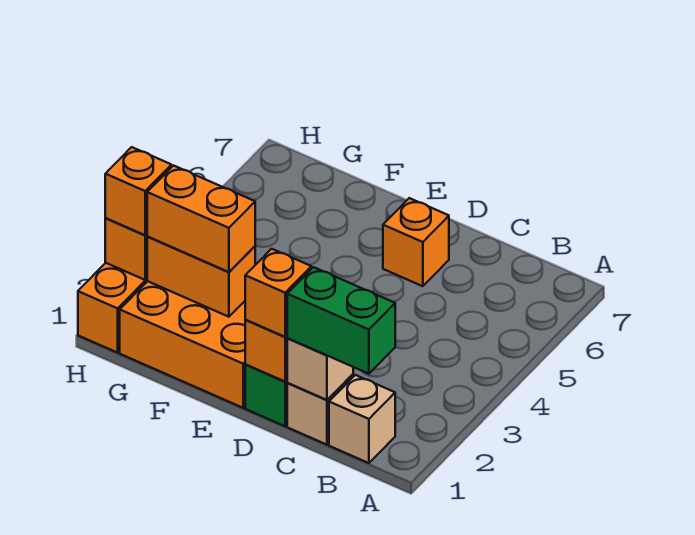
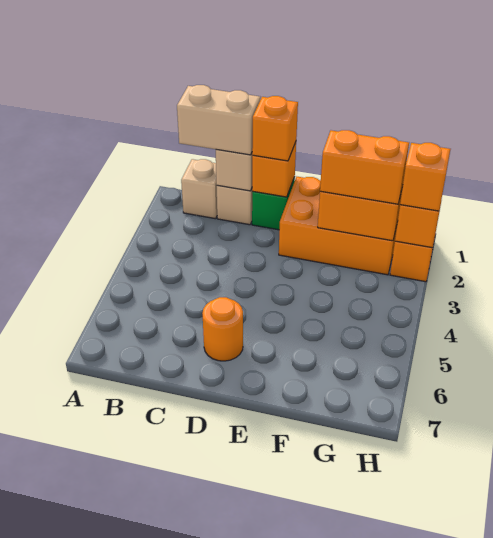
green 1x2 brick [287,267,395,374] -> tan 1x2 brick [177,85,260,155]
orange 1x1 brick [383,198,449,286] -> orange 1x1 round brick [202,297,243,361]

